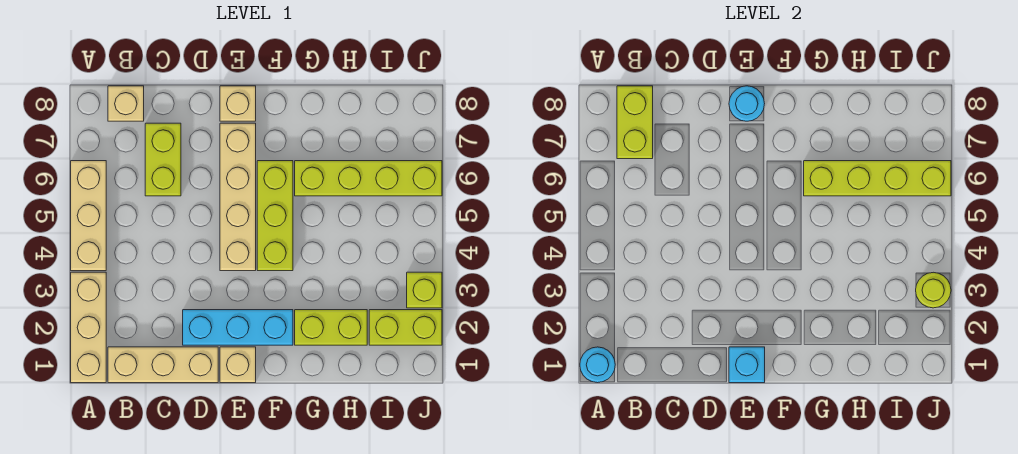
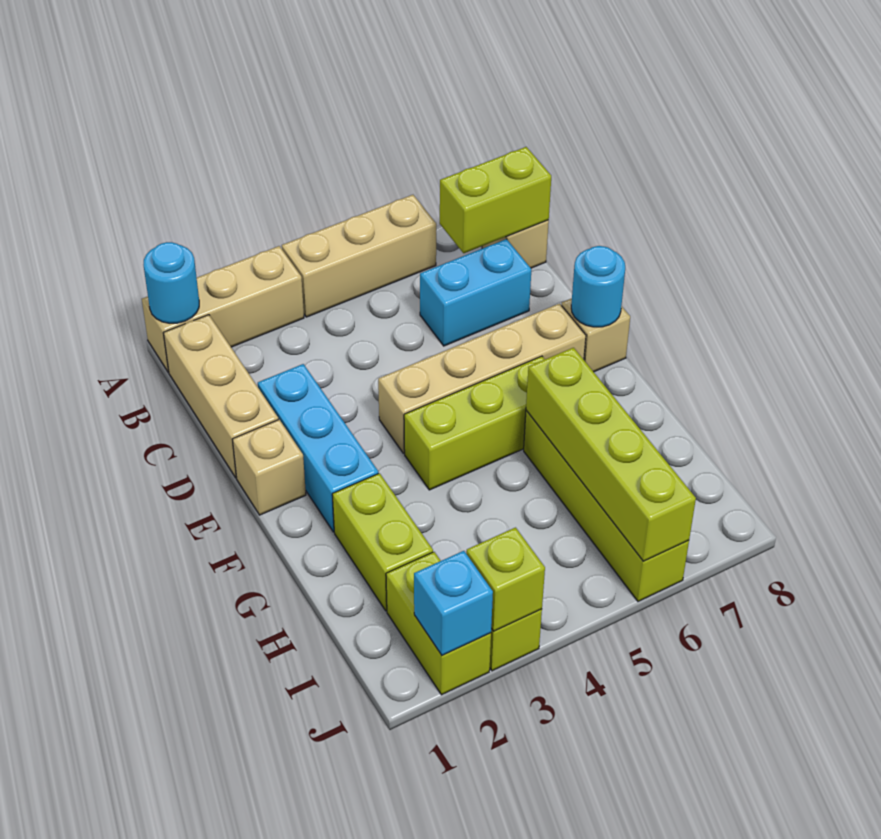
lime 1x2 brick [145,123,181,196] -> cyan 1x2 brick [420,239,531,346]
cyan 1x1 brick [729,347,765,383] -> cyan 1x1 brick moved to [414,551,493,655]
lime 1x1 round brick [916,272,951,308] -> lime 1x1 brick [466,528,545,631]

